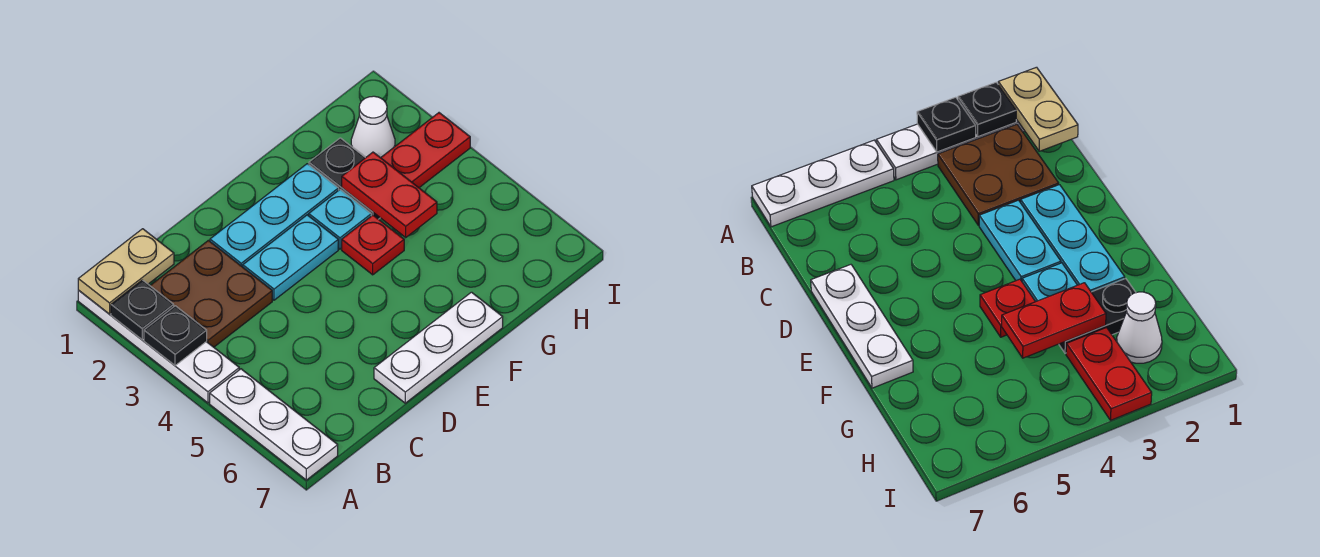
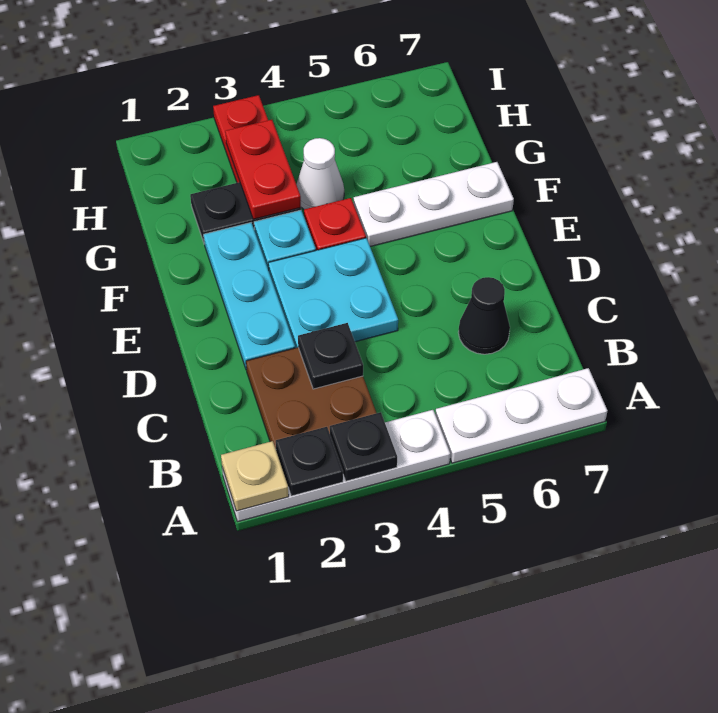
tan 1x2 plate [78,229,174,314] -> tan 1x1 plate [221,441,289,511]
none -> black 1x1 plate [298,323,363,389]
none -> black 1x1 cone [458,277,510,354]
cyan 1x2 plate [243,215,338,300] -> cyan 2x2 plate [268,238,398,348]
white 1x3 plate [374,292,503,403] -> white 1x3 plate turned to [353,162,514,247]
red 1x2 plate [342,152,437,237] -> red 1x2 plate turned to [225,120,301,219]
white 1x1 cone [351,96,395,158] -> white 1x1 cone moved to [296,138,344,209]

